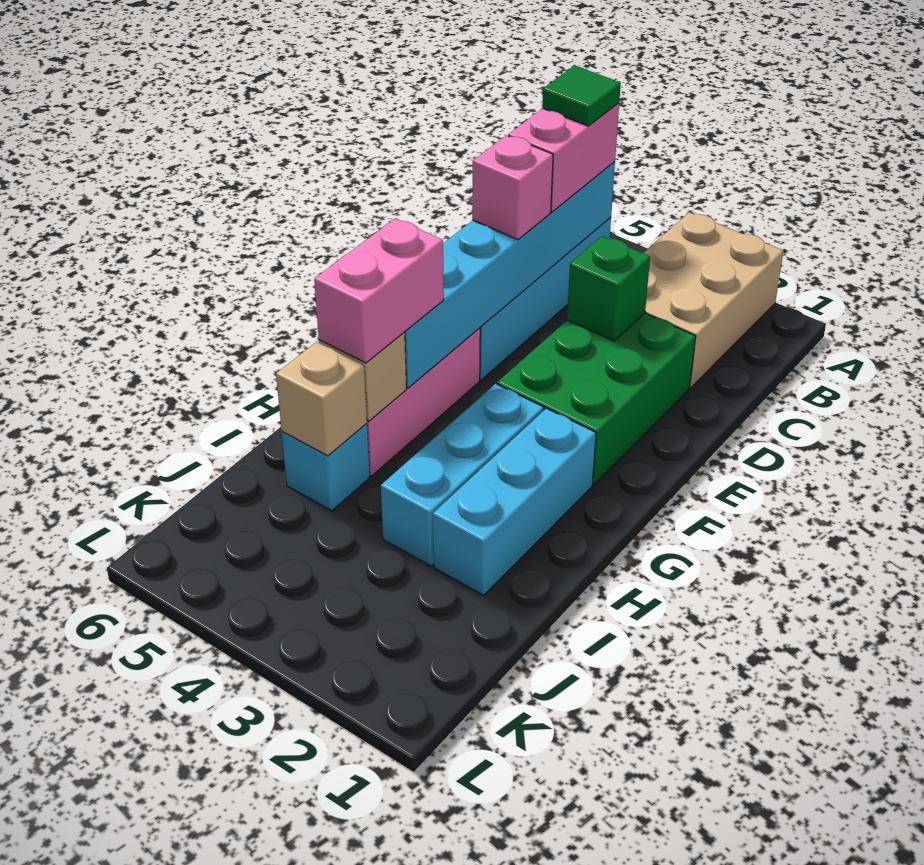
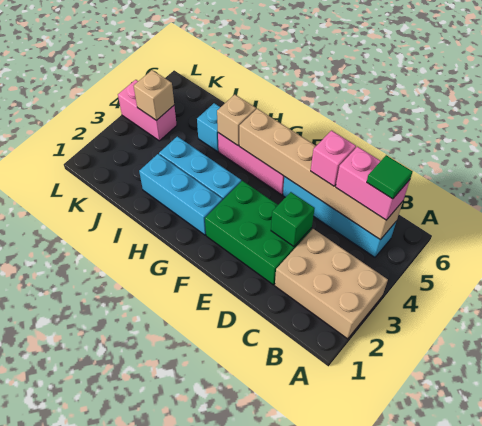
cyan 1x6 brick [404,162,615,388] -> tan 1x6 brick [239,109,403,240]
pink 1x2 brick [314,219,444,363] -> pink 1x2 brick moved to [118,80,177,141]
tan 1x1 brick [276,342,367,456] -> tan 1x1 brick moved to [134,70,174,121]

